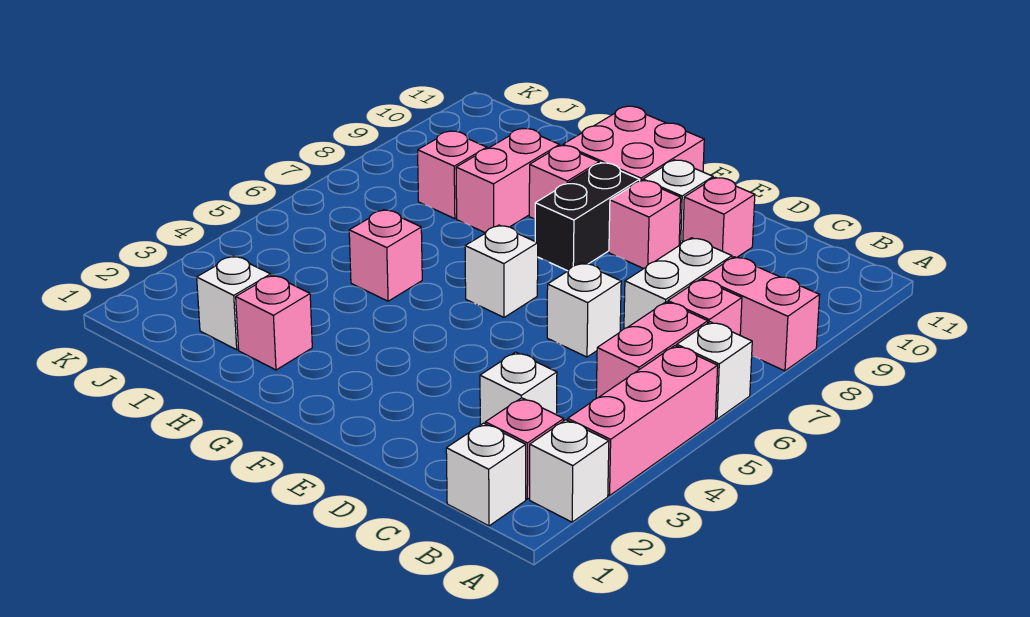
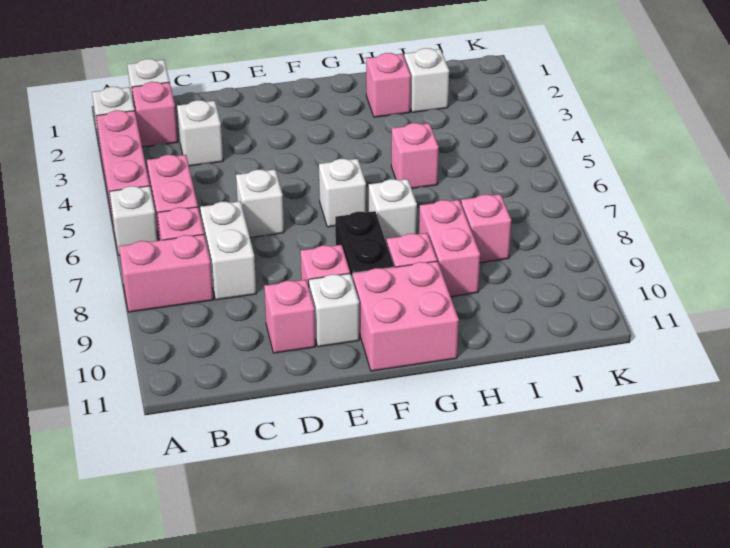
none -> white 1x1 brick [369,179,417,244]

